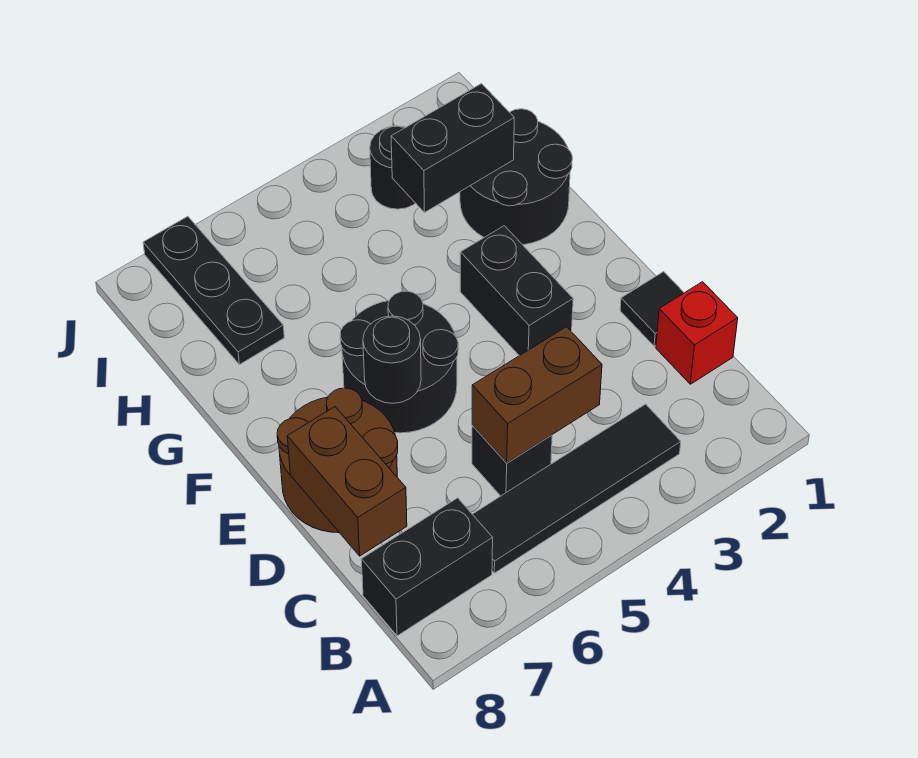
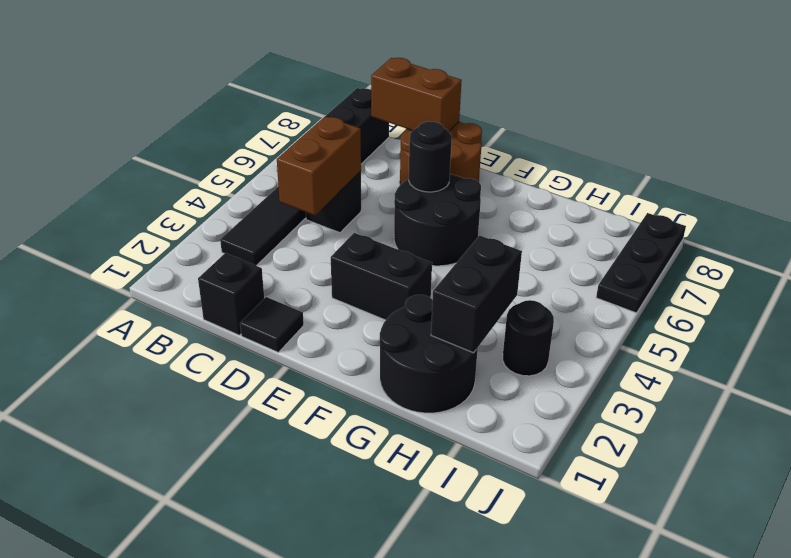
red 1x1 brick [656,282,738,384] -> black 1x1 brick [198,253,264,335]
black 1x3 plate [143,216,284,365] -> black 1x3 plate turned to [596,213,686,313]

